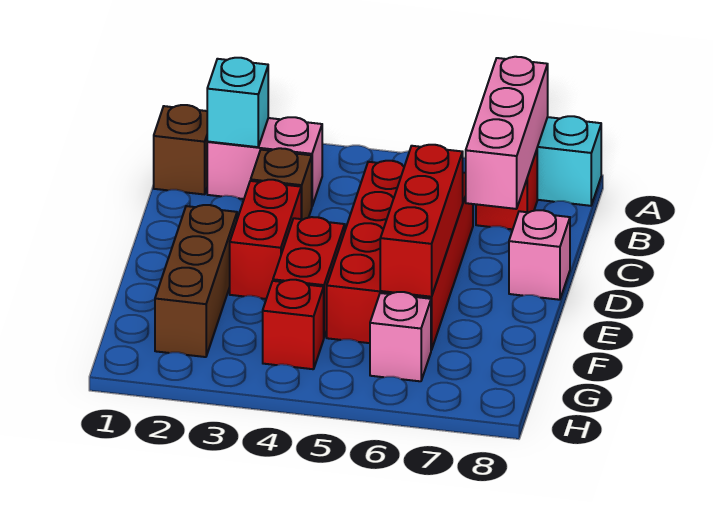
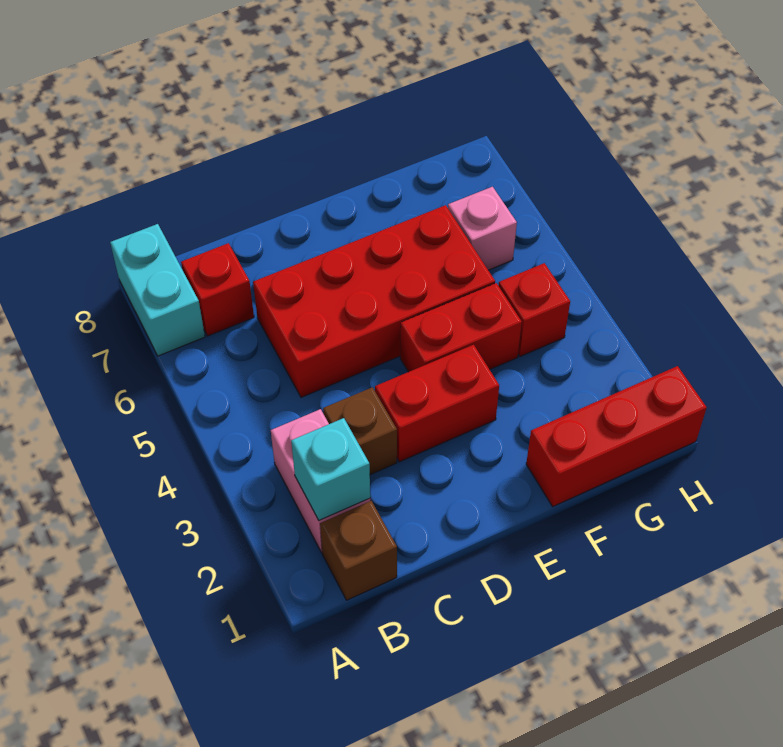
pink 1x3 brick [466,57,548,209] -> none
red 1x3 brick [380,145,463,297] -> red 1x3 brick moved to [526,366,707,506]
pink 1x1 brick [509,210,570,300] -> none
brown 1x3 brick [155,205,237,357] -> none

